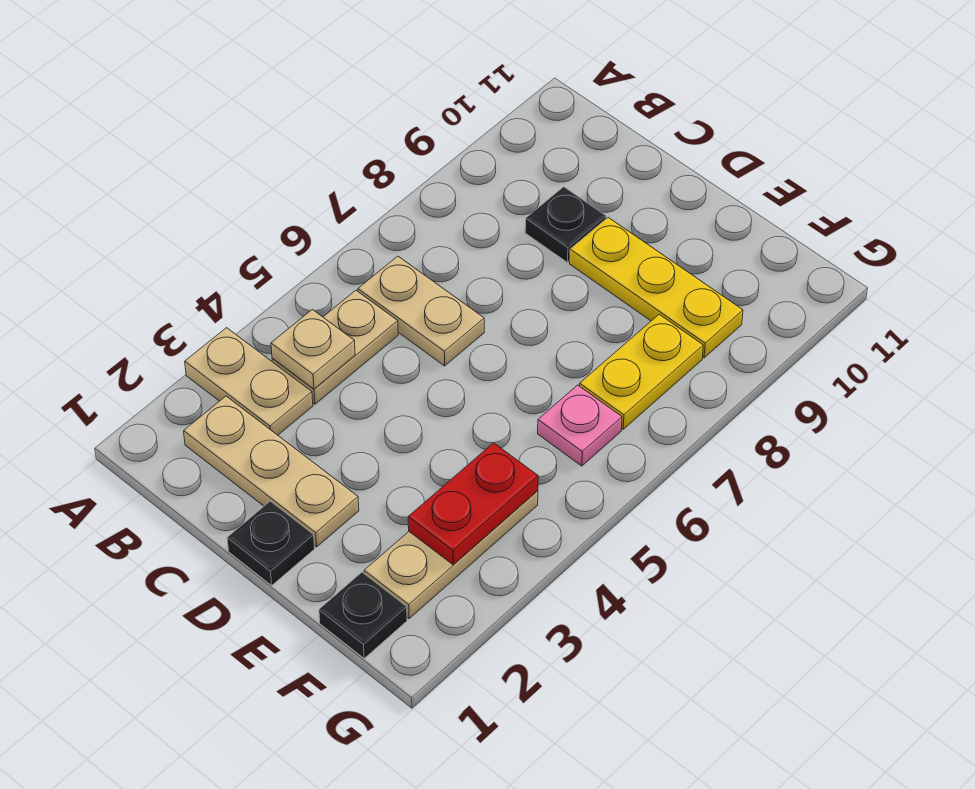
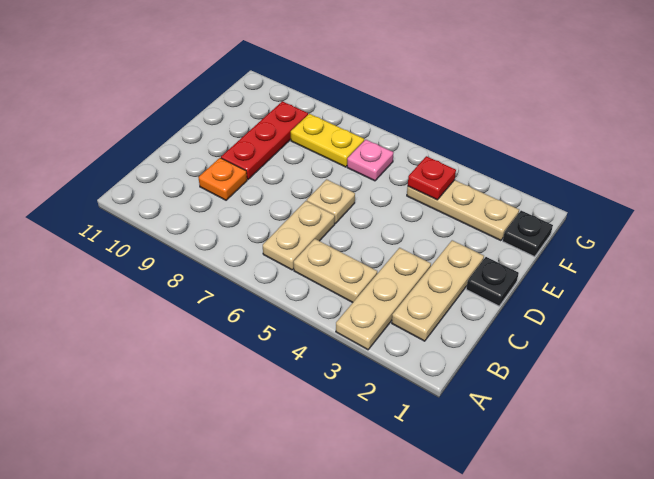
tan 1x2 plate [185,328,313,435] -> tan 1x3 plate [336,248,431,350]
tan 1x1 plate [271,309,355,389] -> tan 1x1 plate moved to [307,179,355,224]
black 1x1 plate [525,187,606,262] -> orange 1x1 plate [198,158,247,200]
yellow 1x3 plate [570,217,743,358] -> red 1x3 plate [221,101,308,179]
red 1x2 plate [408,443,538,565] -> red 1x1 plate [408,156,456,200]

